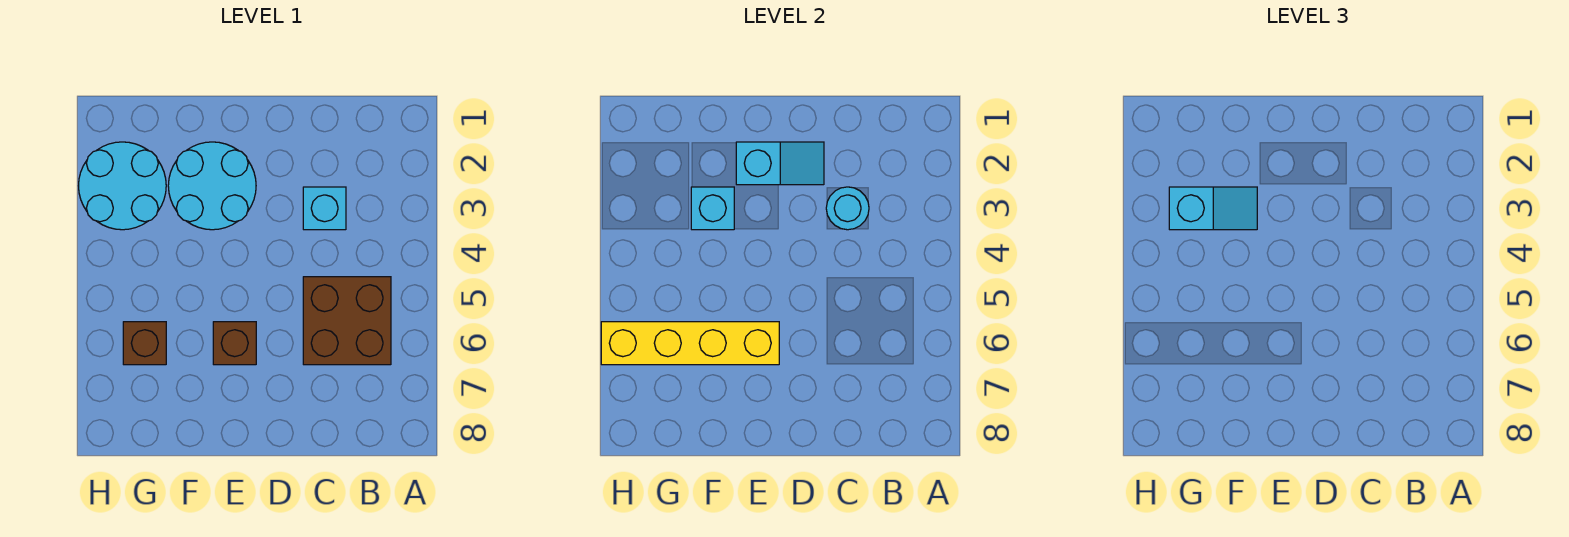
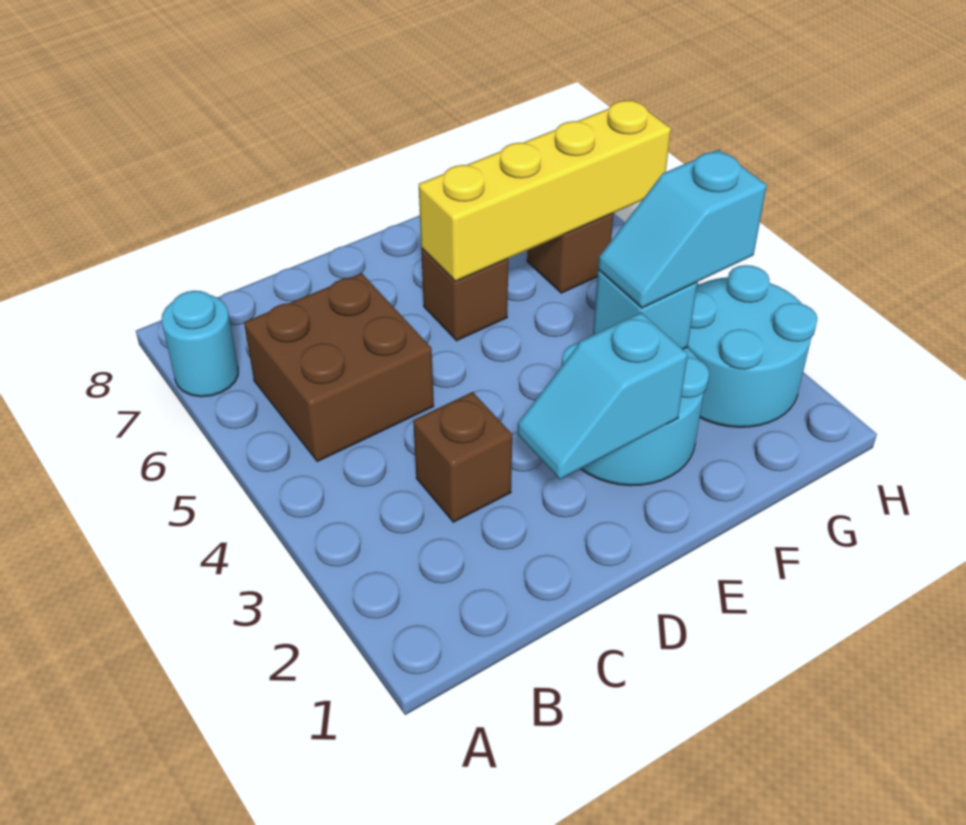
cyan 1x1 brick [303,187,346,230] -> brown 1x1 brick [413,392,512,522]
cyan 1x1 round brick [826,187,869,230] -> cyan 1x1 round brick moved to [162,291,238,397]

